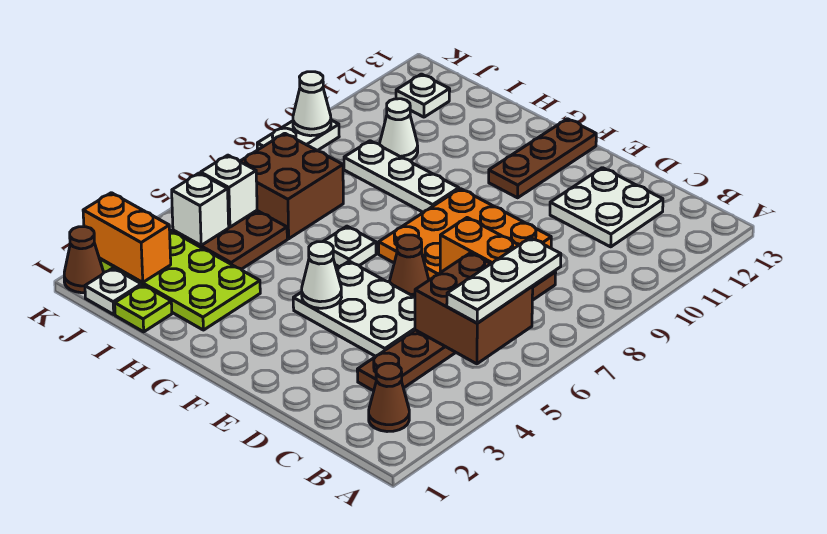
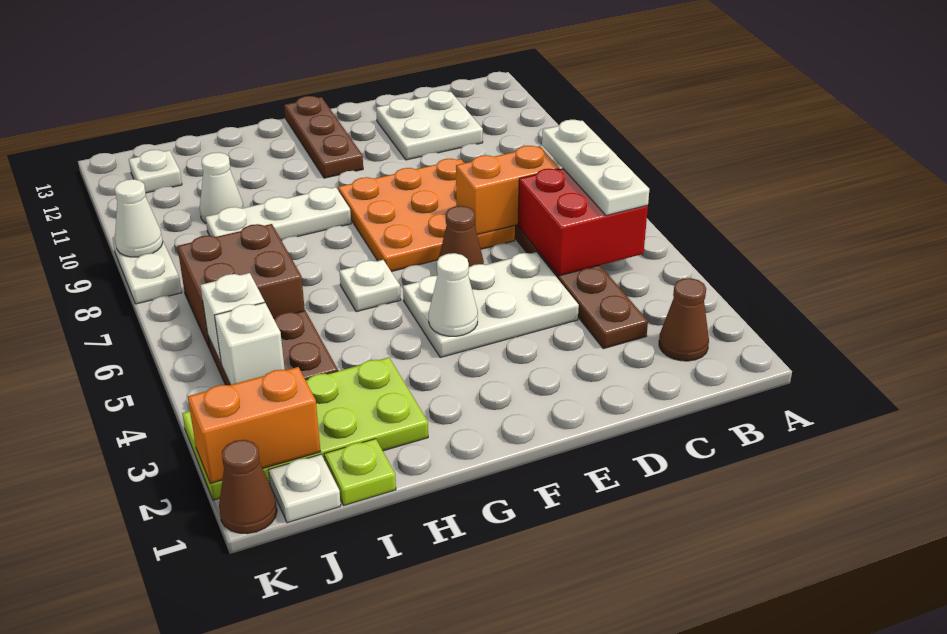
brown 2x2 brick [415,253,533,364] -> red 2x2 brick [518,168,648,276]

